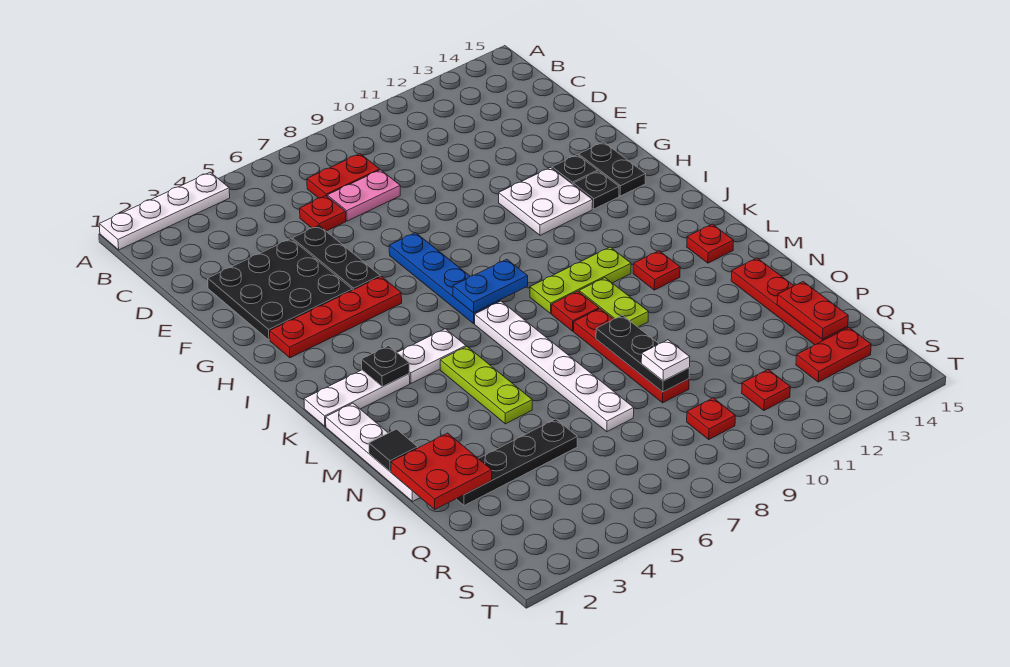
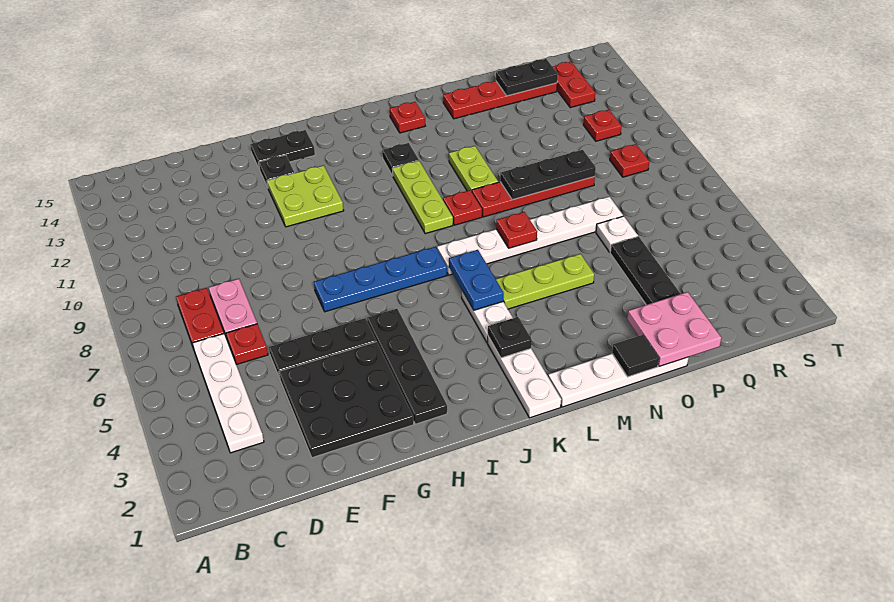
white 1x4 plate [99,172,230,250] -> white 1x4 plate moved to [192,334,264,453]
white 2x2 plate [499,168,593,235] -> lime 2x2 plate [267,165,344,227]
red 1x4 plate [270,277,402,358] -> black 1x4 plate [367,309,447,424]
black 1x1 plate [573,171,619,209] -> black 1x1 plate moved to [382,143,419,176]
blue 1x2 plate [453,259,528,313] -> blue 1x2 plate moved to [449,250,504,310]
lime 1x2 plate [579,278,649,327] -> lime 1x2 plate turned to [449,146,498,192]
red 1x1 plate [633,251,680,290] -> red 1x1 plate moved to [496,212,537,248]
red 2x2 plate [391,433,492,509] -> pink 2x2 plate [627,292,721,366]
white 1x1 plate [641,340,690,381] -> white 1x1 plate moved to [596,216,638,252]
red 1x2 plate [777,282,848,339] -> black 1x2 plate [496,59,558,96]

